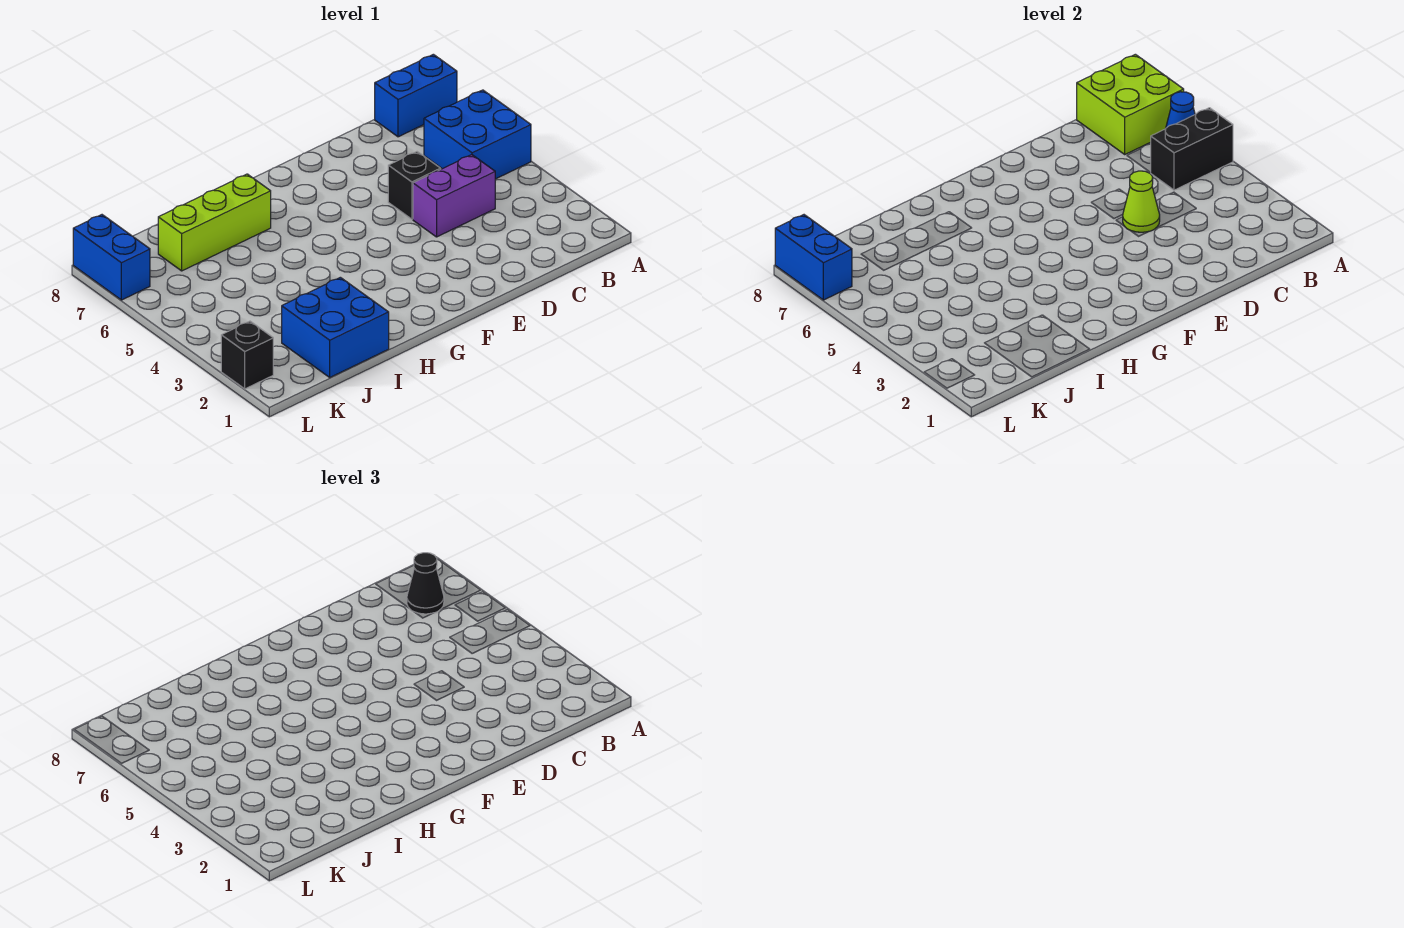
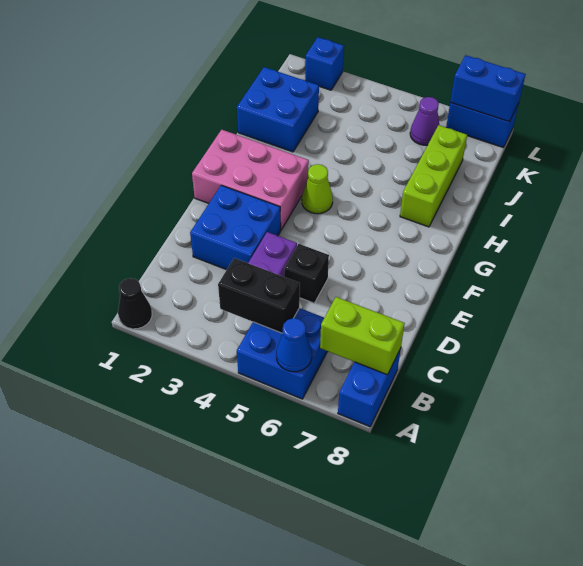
black 1x2 brick [1150,108,1233,190] -> black 1x2 brick turned to [218,258,300,333]
lime 2x2 brick [1077,54,1184,154] -> lime 1x2 brick [320,297,405,375]
black 1x1 cone [407,553,444,614] -> black 1x1 cone moved to [118,278,152,329]
none -> blue 2x2 brick [190,185,281,270]
lime 1x1 cone [1123,171,1160,232] -> lime 1x1 cone moved to [302,164,333,214]
none -> pink 2x3 brick [192,130,309,230]
none -> purple 1x1 cone [410,97,439,145]
black 1x1 brick [221,321,273,389] -> blue 1x1 brick [305,37,344,90]

